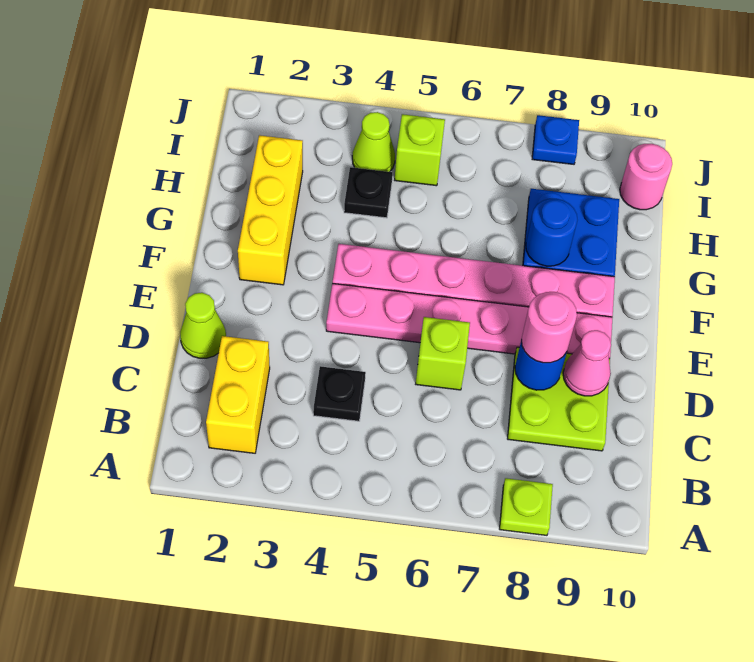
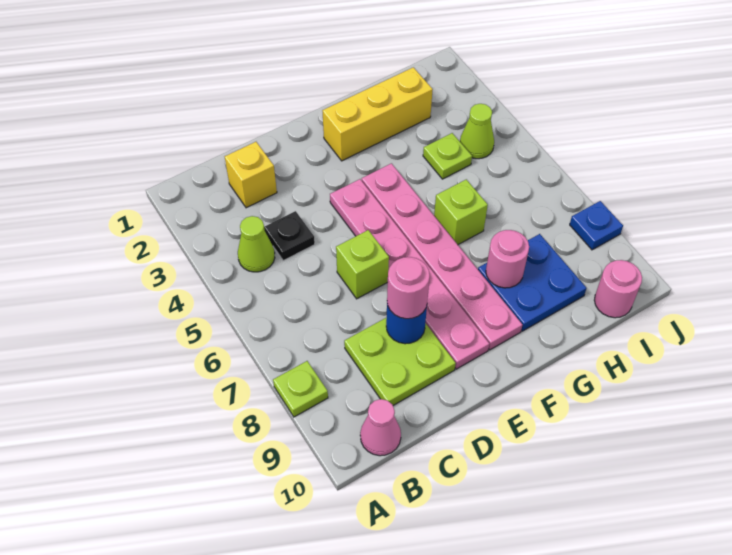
yellow 1x2 brick [206,336,270,453] -> yellow 1x1 brick [225,142,277,208]
lime 1x1 cone [180,293,226,358] -> lime 1x1 cone moved to [238,216,275,272]
pink 1x1 cone [563,330,611,396] -> pink 1x1 cone moved to [360,399,401,456]
blue 1x1 round brick [526,199,577,266] -> pink 1x1 round brick [486,230,529,288]
black 1x1 plate [344,167,393,218] -> lime 1x1 plate [423,133,472,179]
lime 1x1 brick [395,114,445,186] -> lime 1x1 brick moved to [434,179,488,244]

